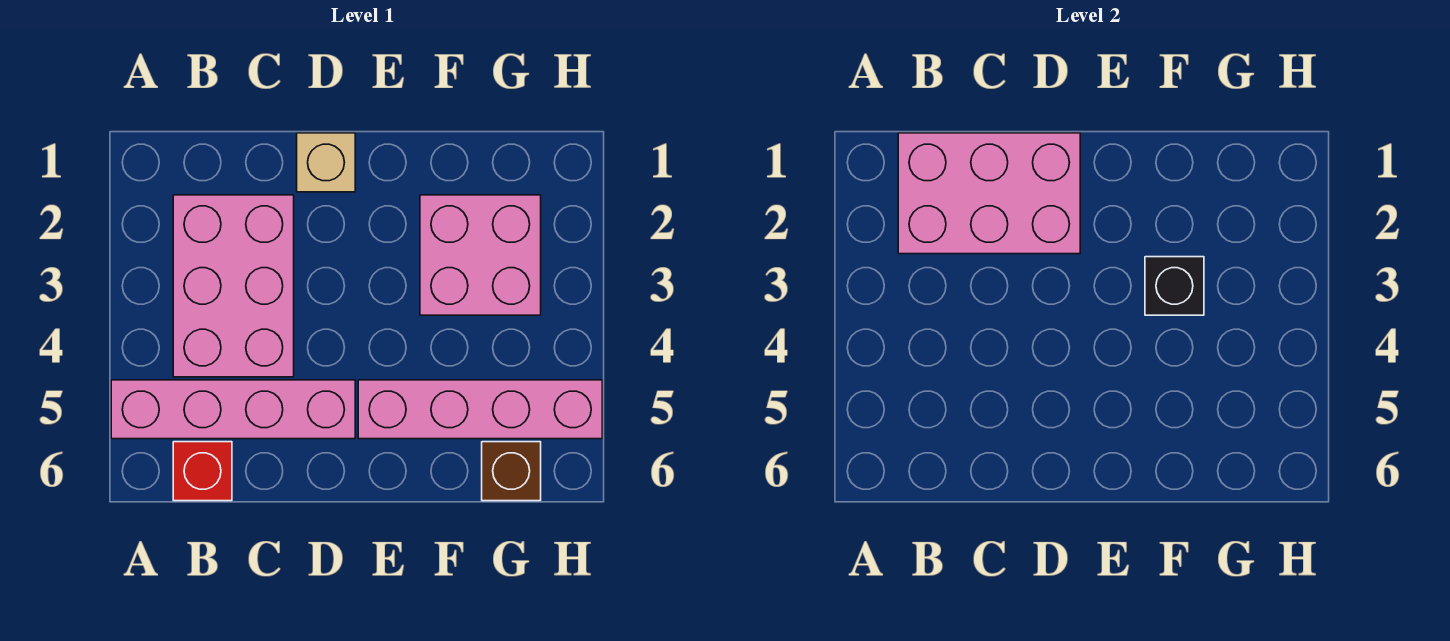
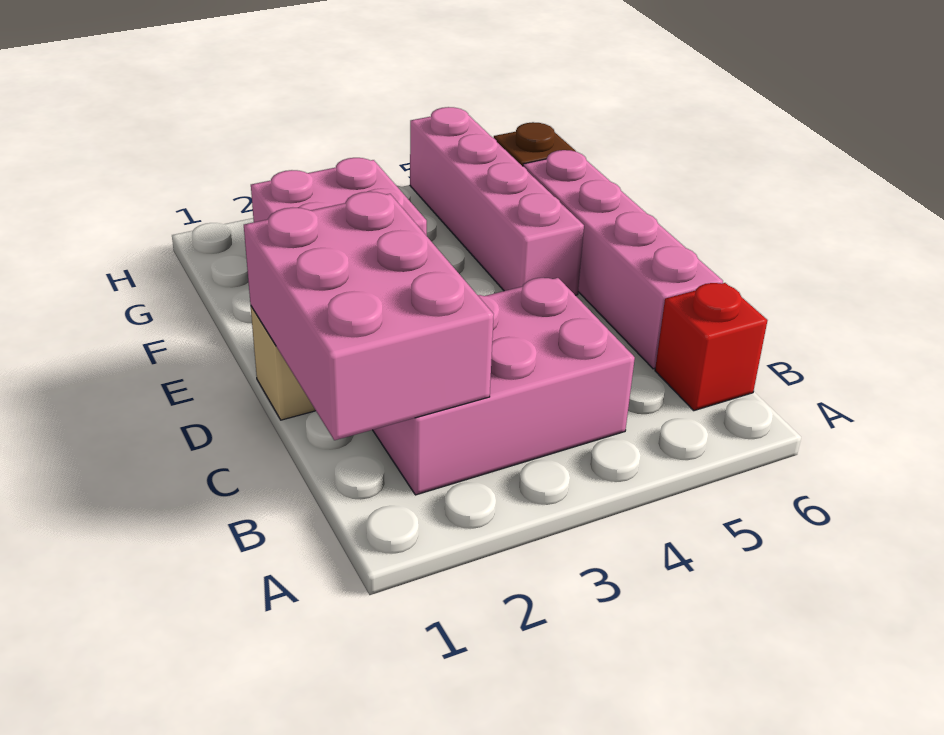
pink 1x4 brick [111,380,355,439] -> pink 1x4 brick moved to [523,150,723,369]
black 1x1 brick [1145,257,1204,315] -> none

